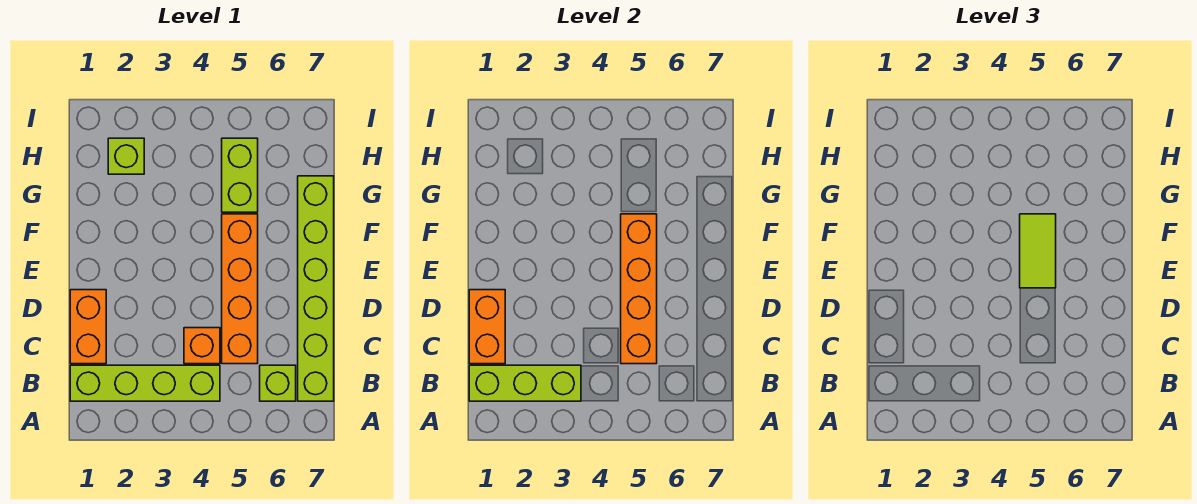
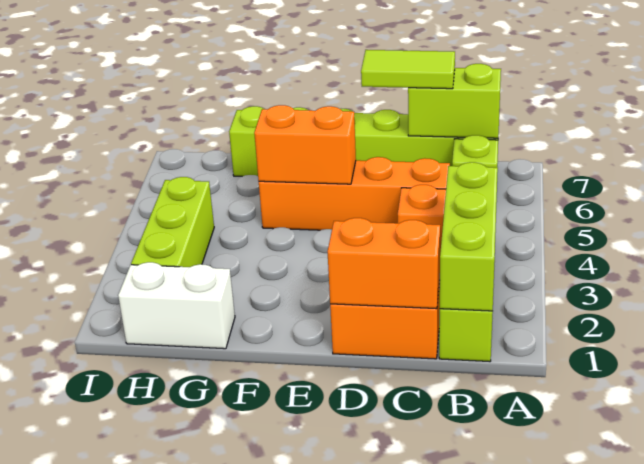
orange 1x4 brick [621,214,657,364] -> orange 1x2 brick [254,105,356,184]
lime 1x2 tile [1020,214,1056,288] -> lime 1x2 tile moved to [361,50,455,89]
none -> white 1x2 brick [118,262,235,349]
lime 1x2 brick [222,138,258,212] -> lime 1x2 brick moved to [408,64,501,138]
lime 1x1 brick [108,138,144,174] -> lime 1x3 brick [131,177,214,267]

